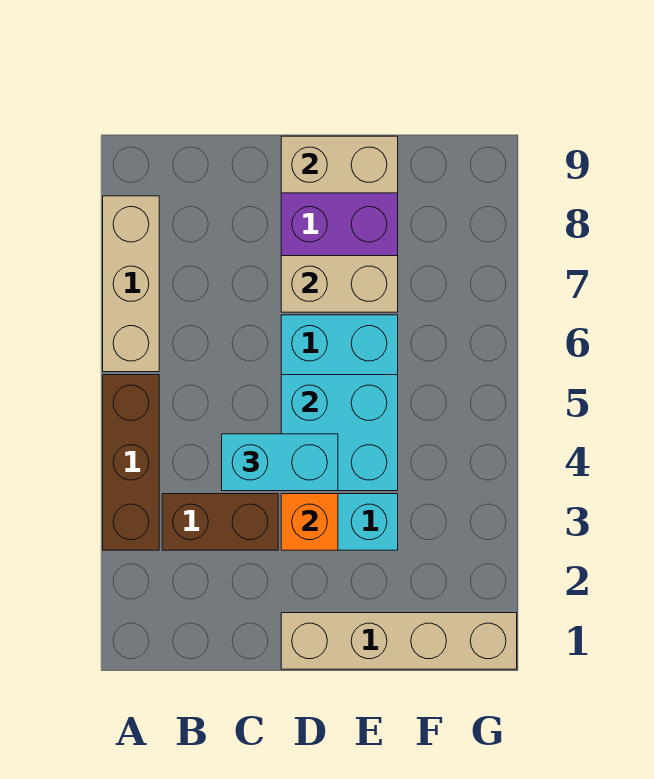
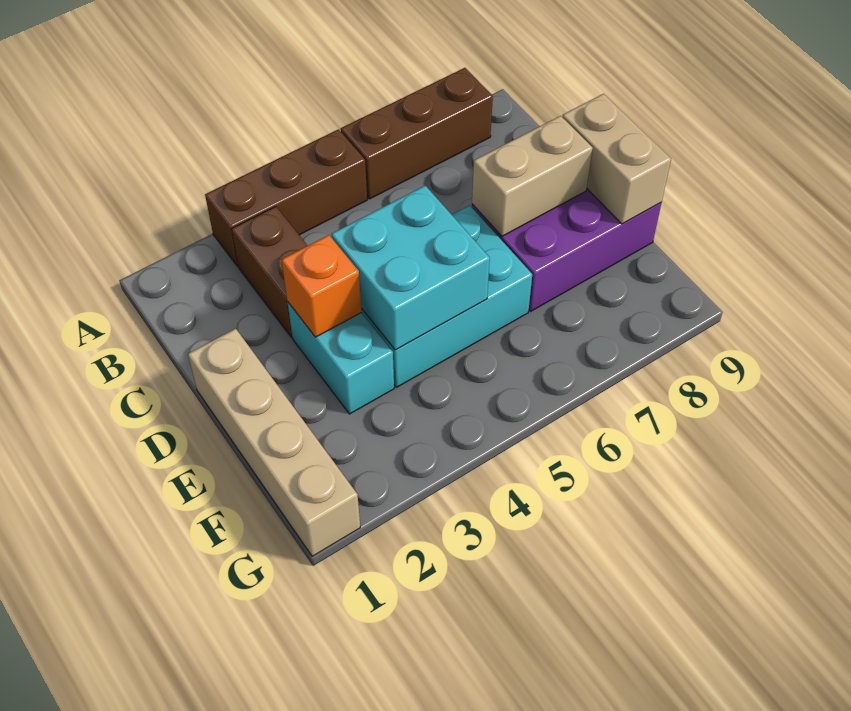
tan 1x3 brick [103,196,159,372] -> brown 1x3 brick [341,68,493,199]
cyan 1x2 brick [222,434,338,491] -> none
tan 1x2 brick [281,256,398,312] -> tan 1x2 brick turned to [472,116,593,236]

